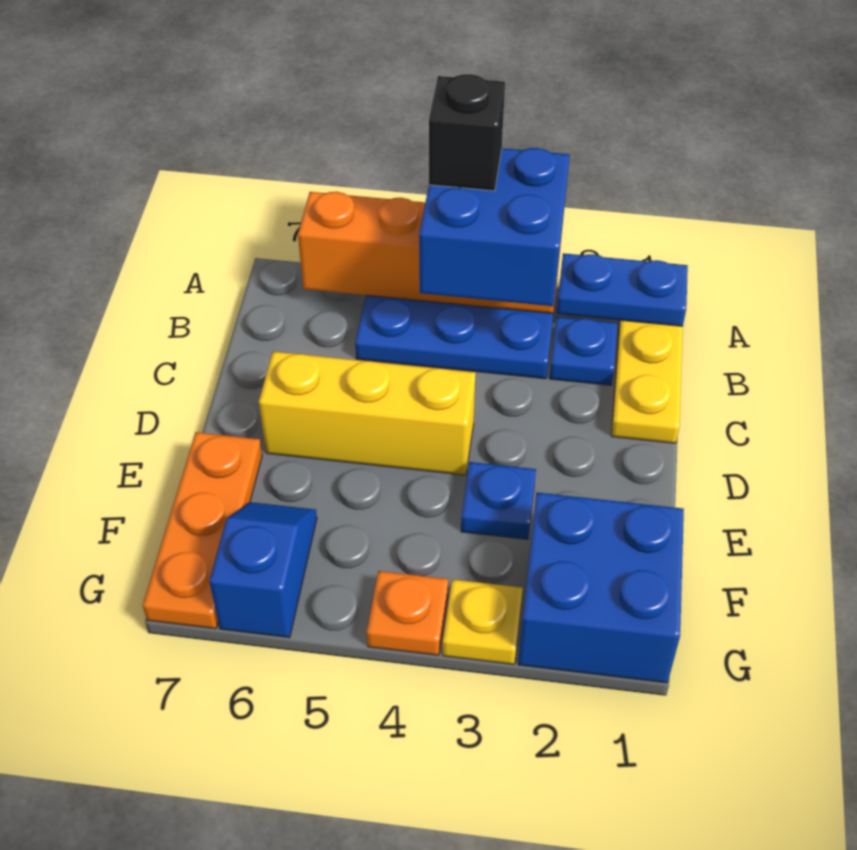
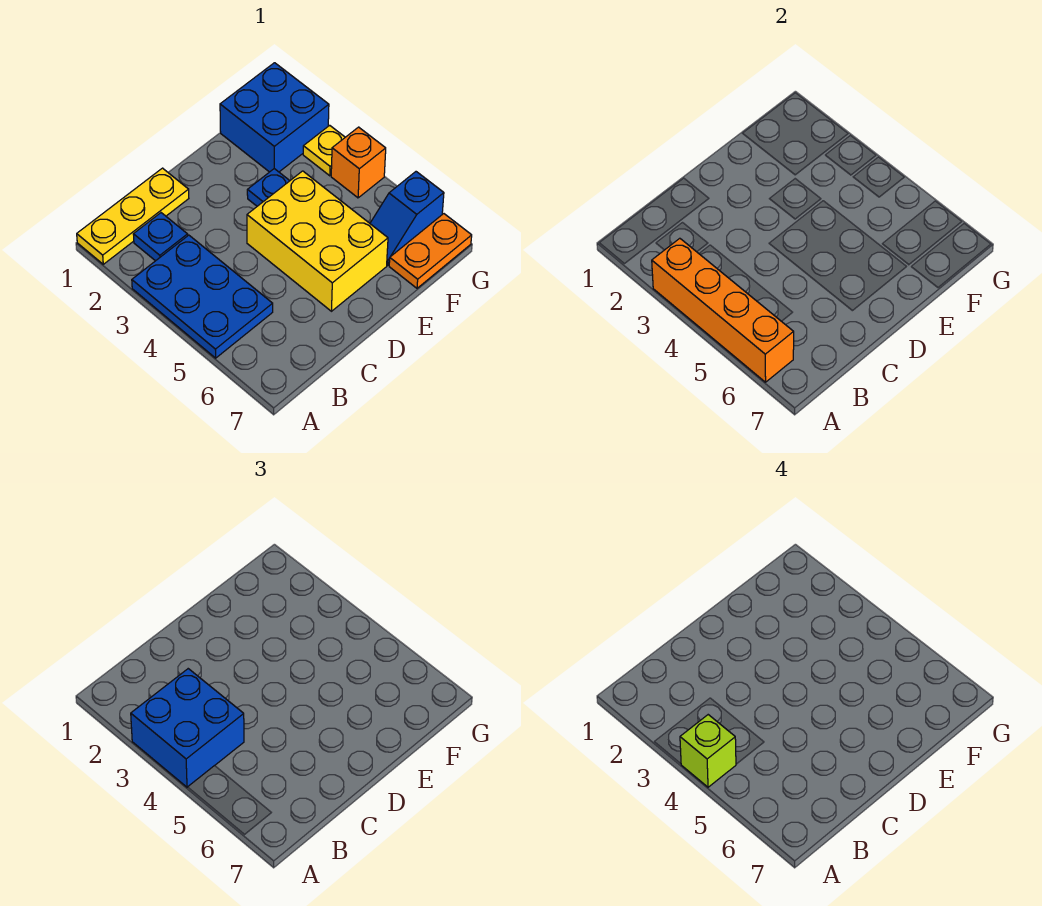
blue 1x2 plate [556,253,688,326] -> none
black 1x1 brick [429,74,505,191] -> lime 1x1 brick [680,715,736,787]
yellow 1x3 brick [259,352,476,475] -> yellow 2x3 brick [247,171,388,311]
orange 1x3 plate [143,432,262,629] -> orange 1x2 plate [389,214,472,288]
orange 1x1 plate [367,571,448,655] -> orange 1x1 brick [331,127,386,198]

